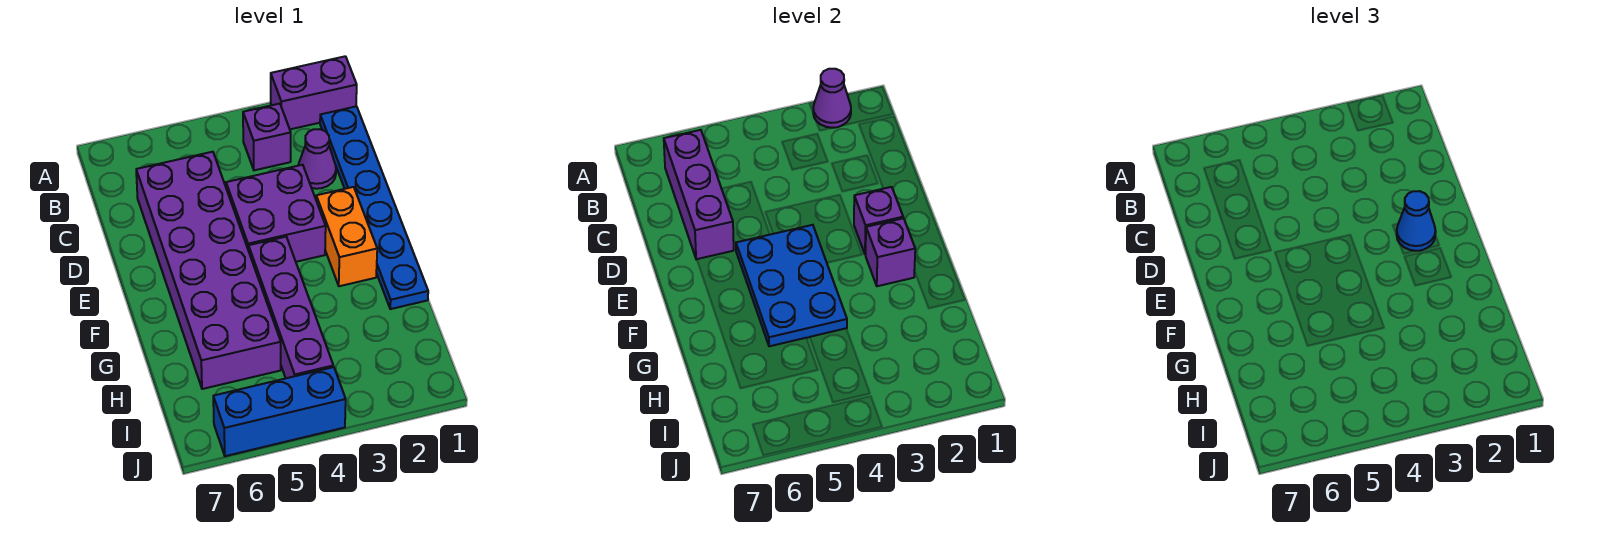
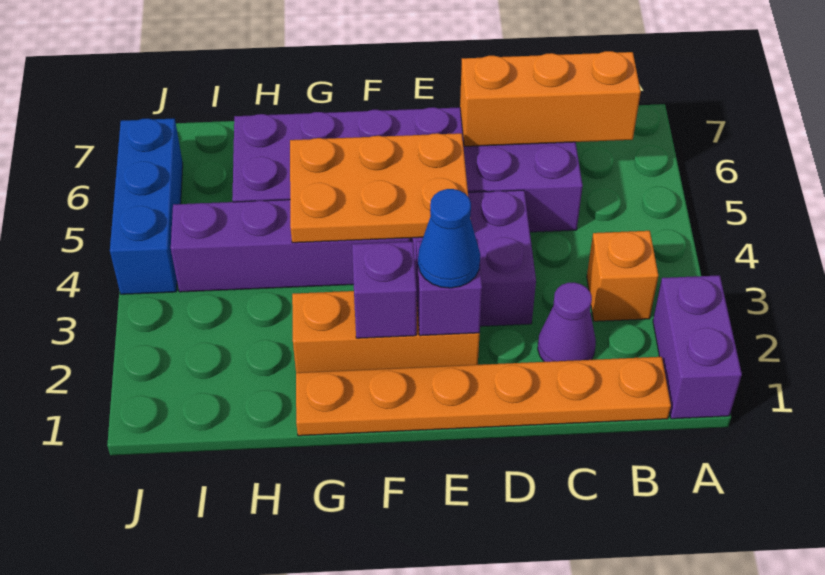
purple 1x1 cone [813,69,851,128] -> none
blue 1x6 plate [320,106,428,309] -> orange 1x6 plate [296,357,671,436]
purple 1x1 brick [243,104,291,170] -> orange 1x1 brick [587,231,658,321]
purple 1x3 brick [664,130,734,260] -> orange 1x3 brick [460,51,641,146]
orange 1x2 brick [316,187,377,286] -> orange 1x3 brick [292,291,480,373]
blue 2x3 plate [736,225,847,346] -> orange 2x3 plate [290,133,471,243]

